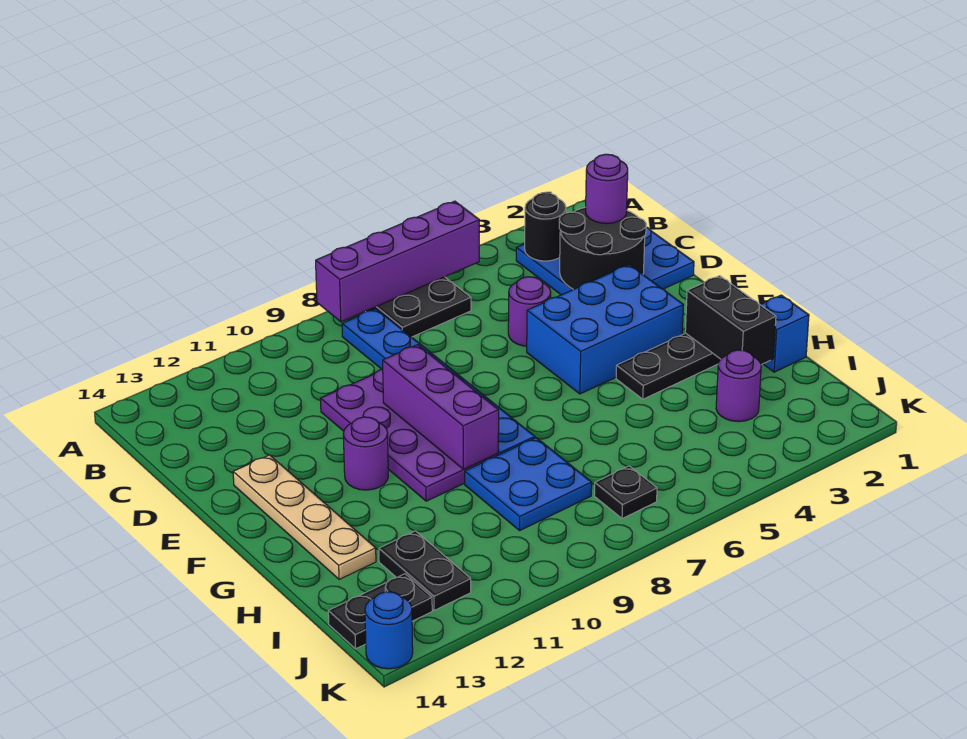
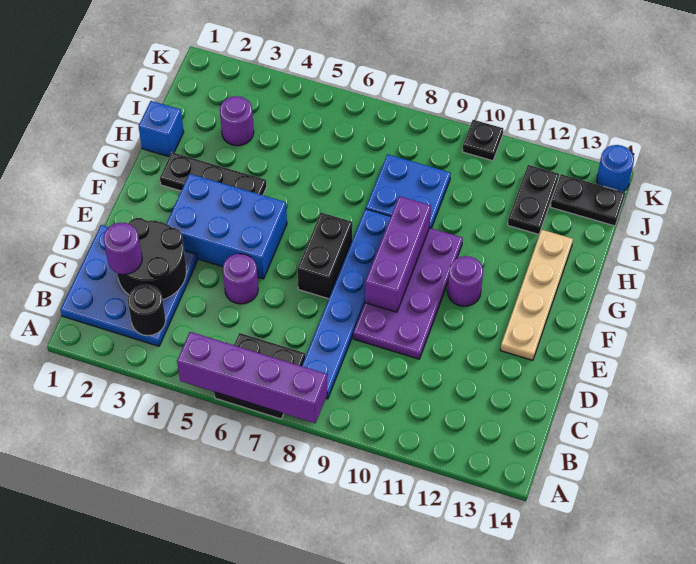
black 1x2 brick [685,276,776,365] -> black 1x2 brick moved to [297,213,352,299]
black 1x1 plate [594,466,657,519] -> black 1x1 plate moved to [462,120,503,161]

